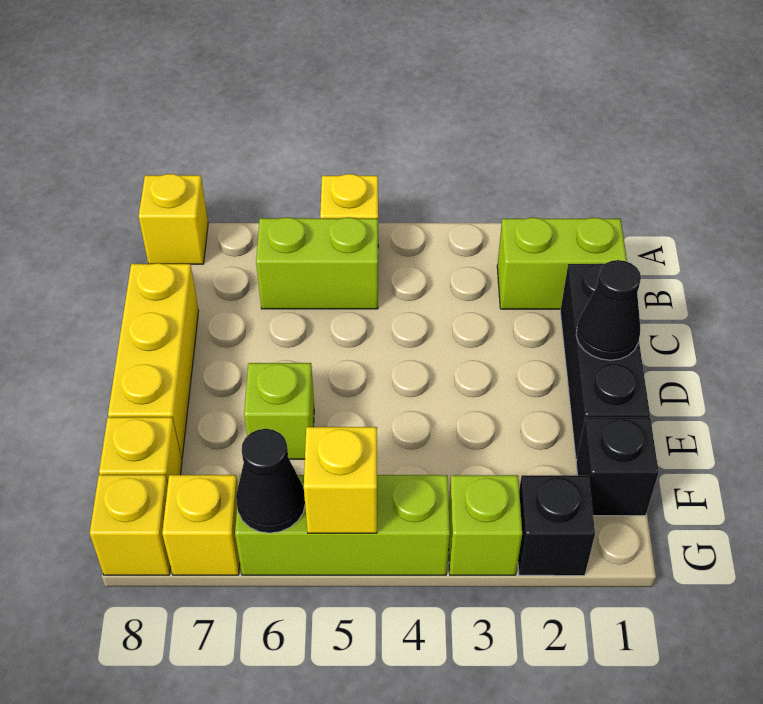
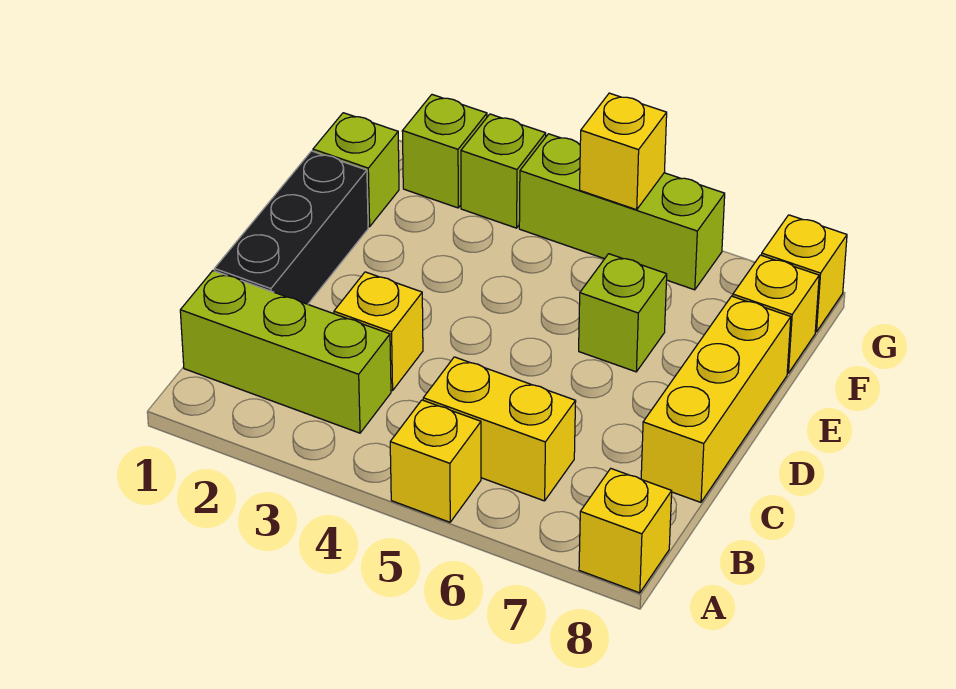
lime 1x2 brick [497,218,627,309] -> lime 1x3 brick [180,271,391,433]
lime 1x2 brick [256,217,378,309] -> yellow 1x2 brick [423,357,576,501]
black 1x1 cone [576,260,641,360] -> none
black 1x1 brick [576,418,659,516] -> lime 1x1 brick [313,113,399,227]
black 1x1 brick [518,475,595,576] -> lime 1x1 brick [402,95,487,208]
black 1x1 cone [236,429,305,533] -> none
yellow 1x1 brick [162,475,240,575] -> yellow 1x1 brick moved to [334,272,423,391]

